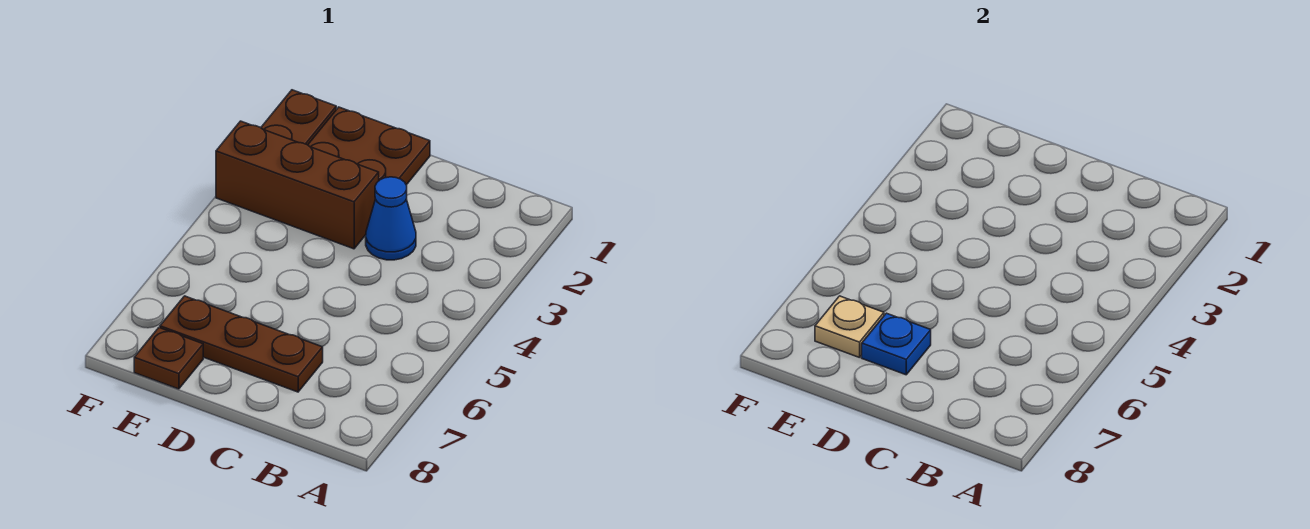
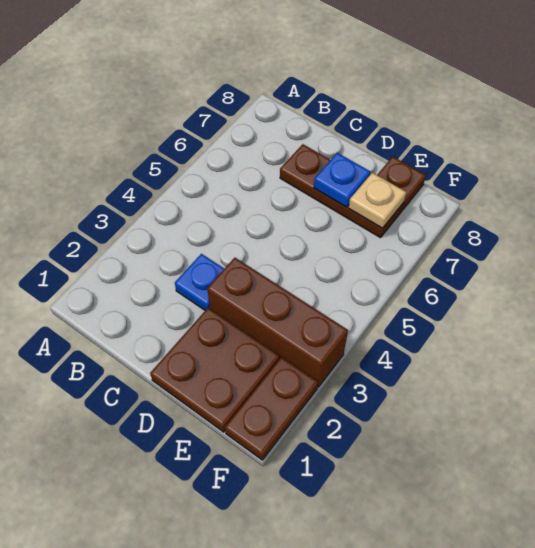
blue 1x1 cone [366,177,416,260] -> blue 1x1 plate [175,254,224,310]

